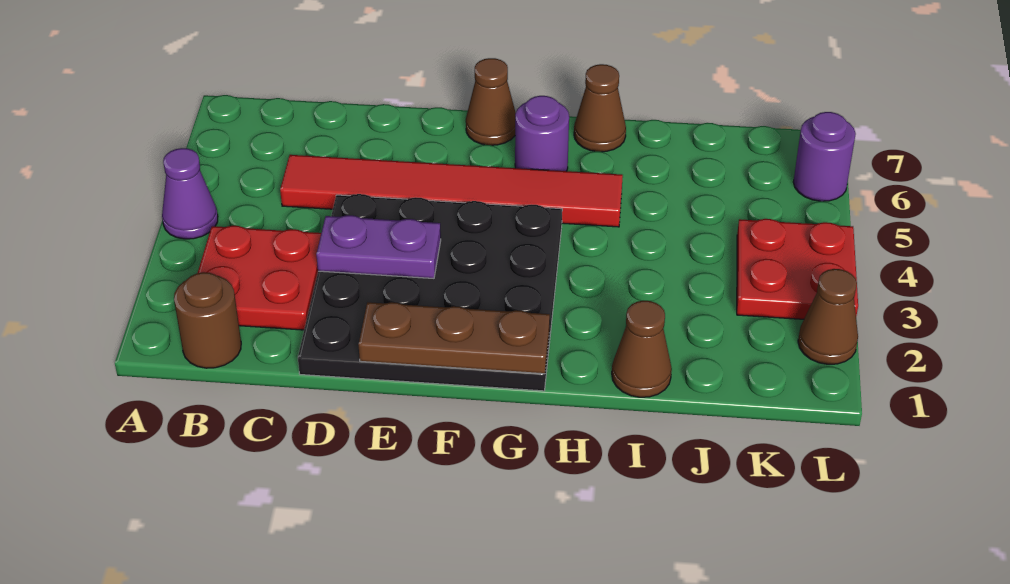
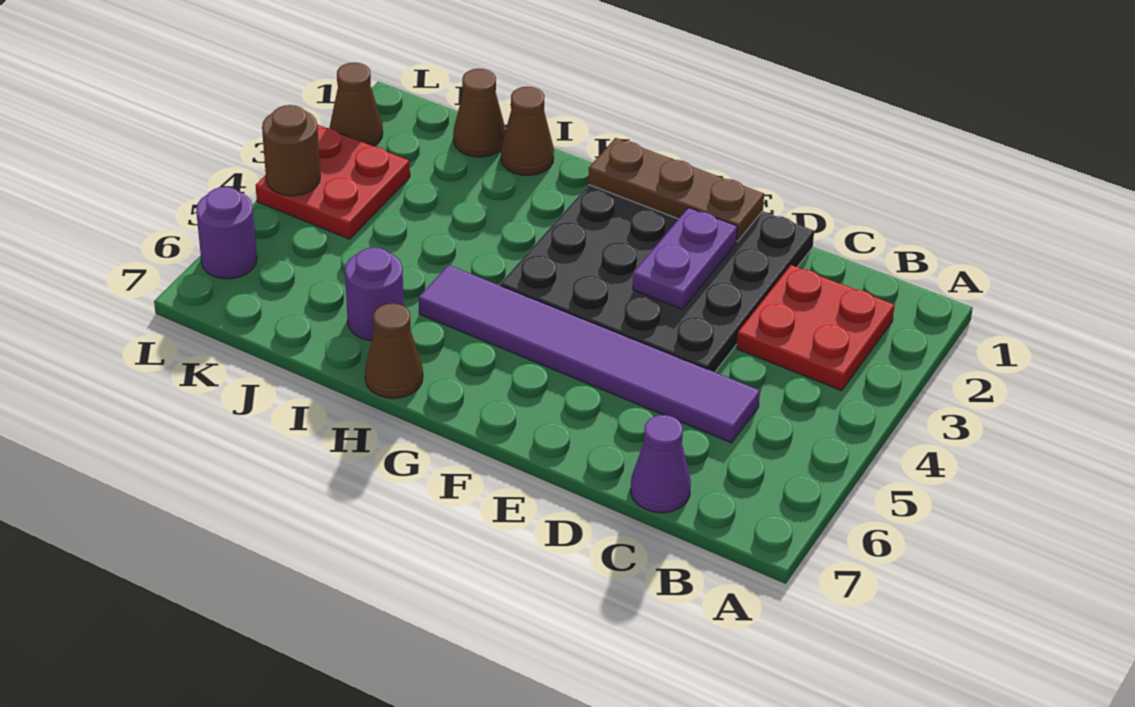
purple 1x1 cone [162,148,218,239] -> purple 1x1 cone moved to [631,415,691,513]
brown 1x1 round brick [174,272,241,368] -> brown 1x1 round brick moved to [262,105,320,196]
red 1x6 tile [280,155,623,227] -> purple 1x6 tile [419,265,760,443]
purple 1x2 plate [316,215,441,278] -> purple 1x2 plate turned to [633,208,738,309]
brown 1x1 cone [466,58,516,145] -> brown 1x1 cone moved to [453,69,506,157]
purple 1x1 round brick [515,96,569,171] -> purple 1x1 round brick moved to [345,247,404,341]

